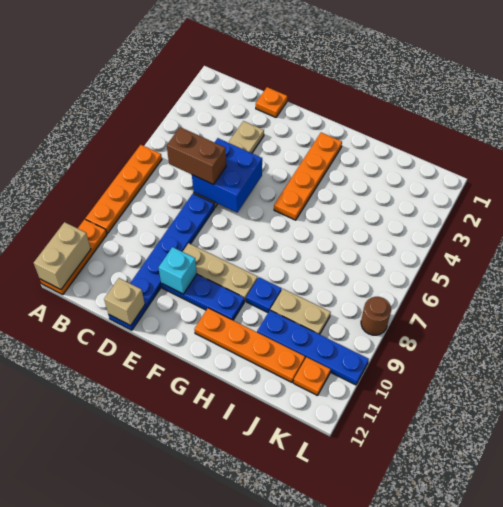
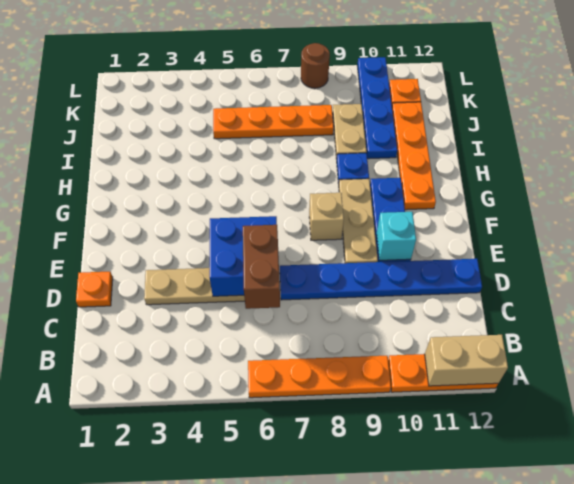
tan 1x1 brick [104,278,145,326] -> tan 1x1 brick moved to [309,193,344,240]
orange 1x4 plate [274,133,342,220] -> orange 1x4 plate moved to [213,105,334,139]

